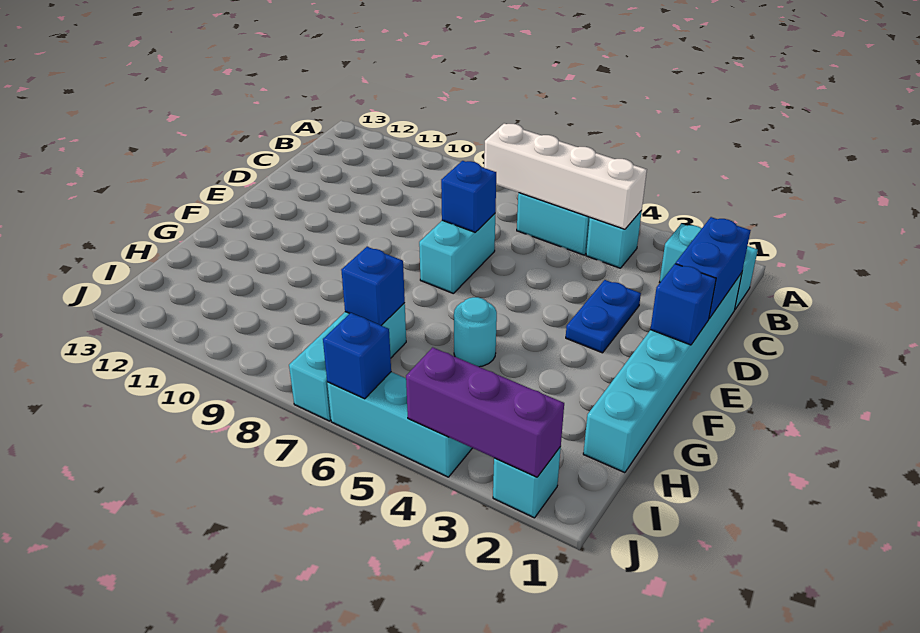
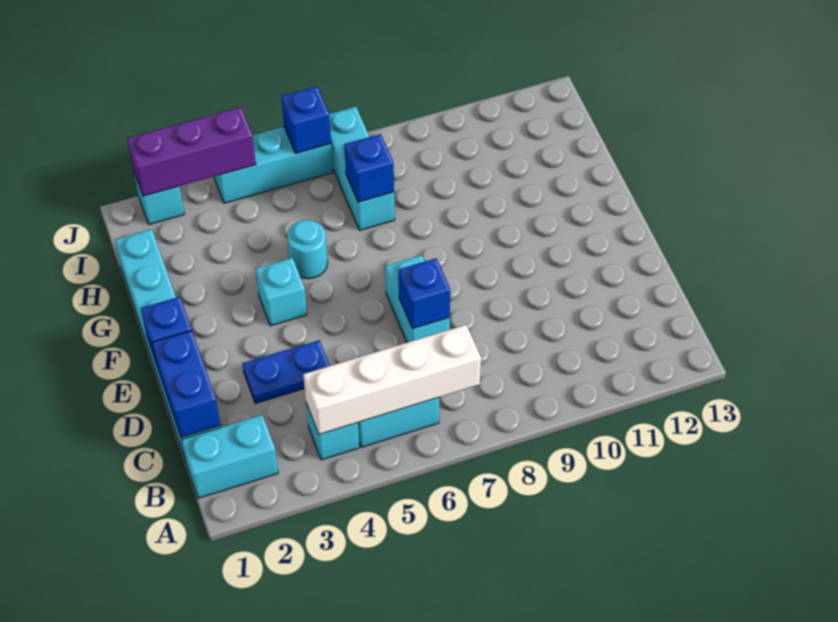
blue 1x2 plate [566,280,641,353] -> blue 1x2 plate turned to [242,340,330,404]
none -> cyan 1x1 brick [255,258,307,326]

